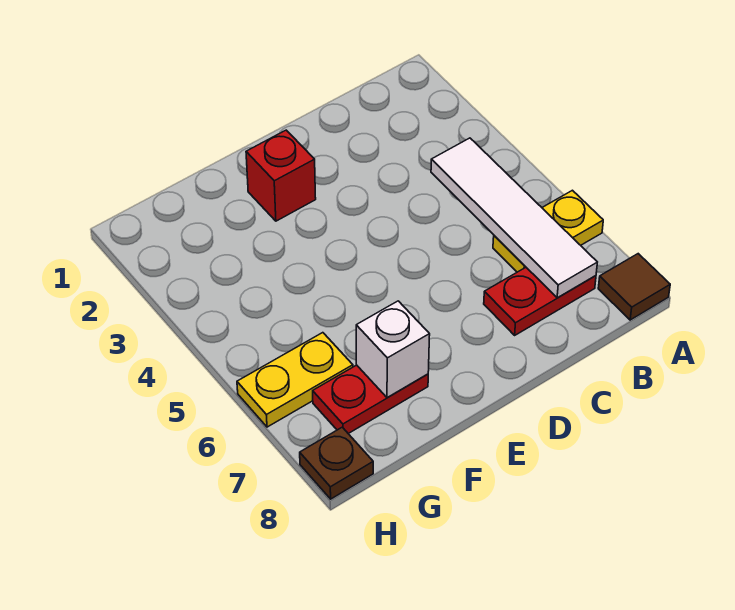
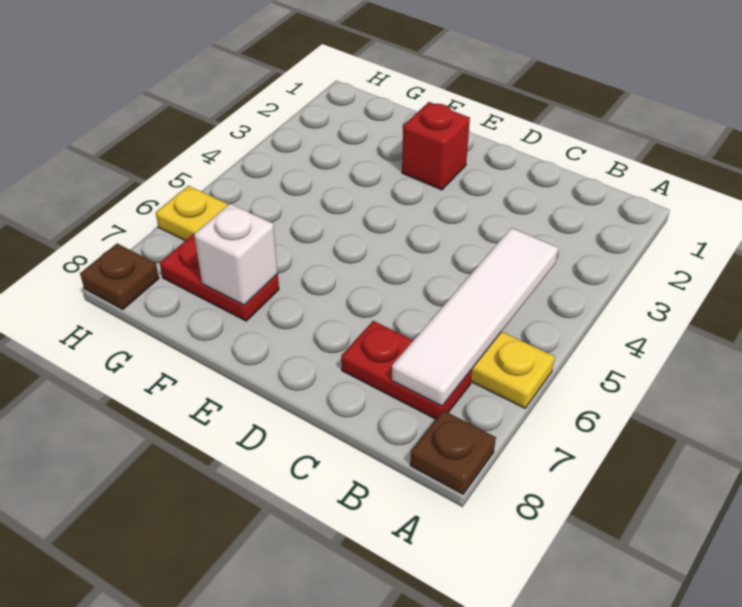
brown 1x1 tile [598,254,670,320] -> brown 1x1 plate [410,410,496,494]

